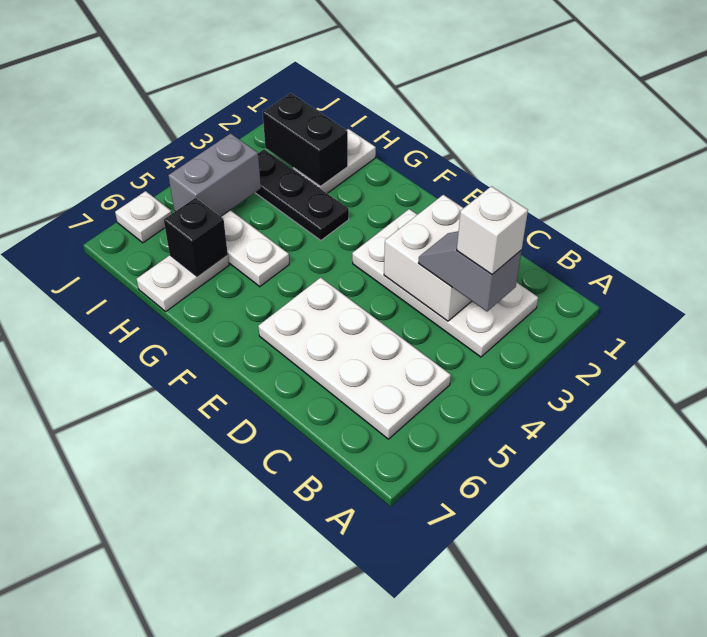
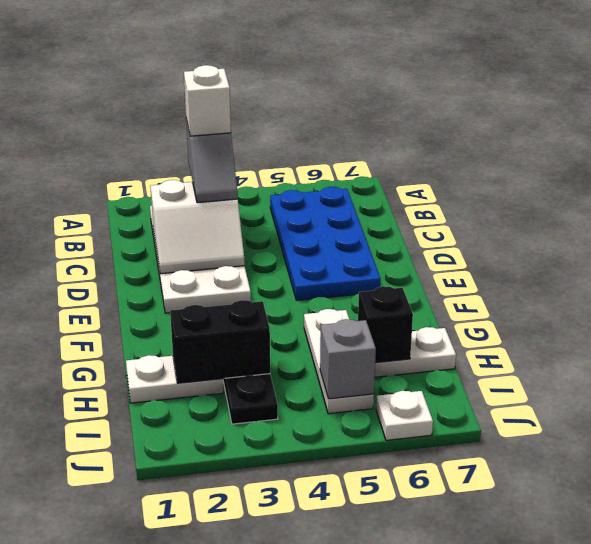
white 2x4 plate [258,278,451,439] -> blue 2x4 plate [270,187,380,300]
white 2x2 brick [384,195,471,321] -> white 2x2 slope [150,180,245,274]
black 1x2 brick [263,93,348,187] -> black 1x2 brick turned to [170,300,270,383]
grey 1x2 brick [168,133,261,217] -> grey 1x1 brick [320,319,376,399]

